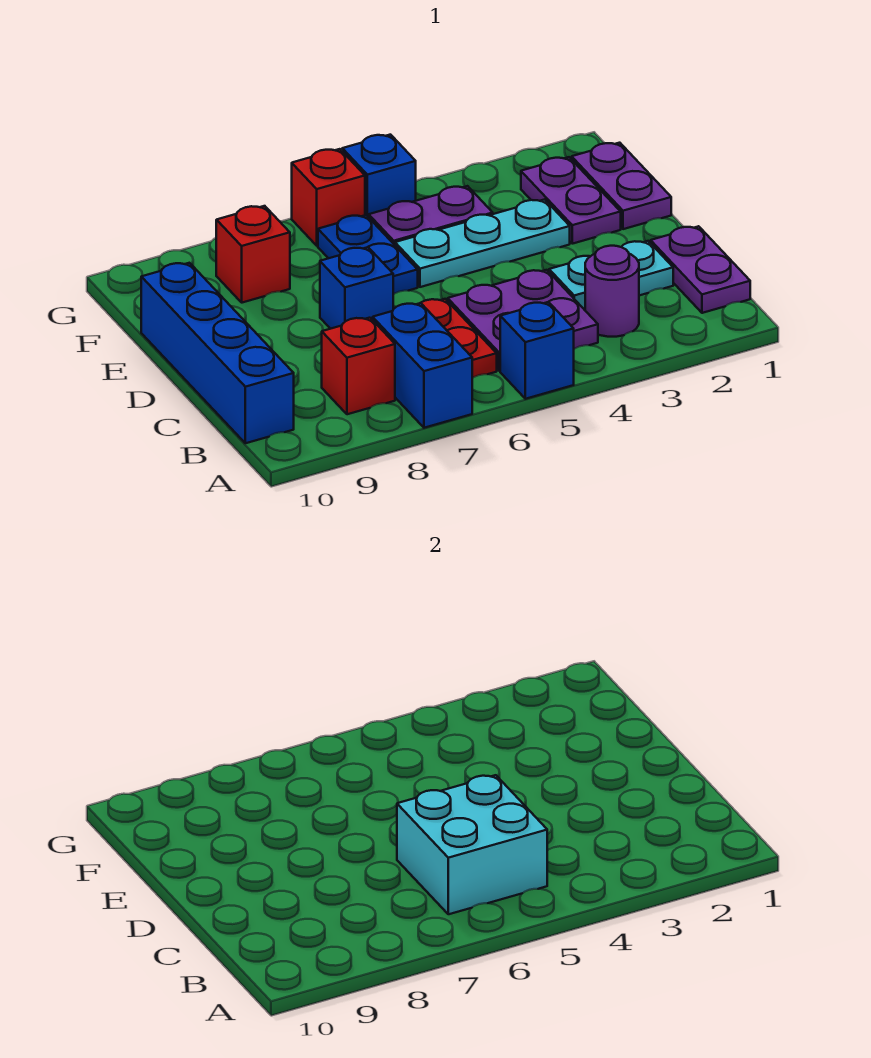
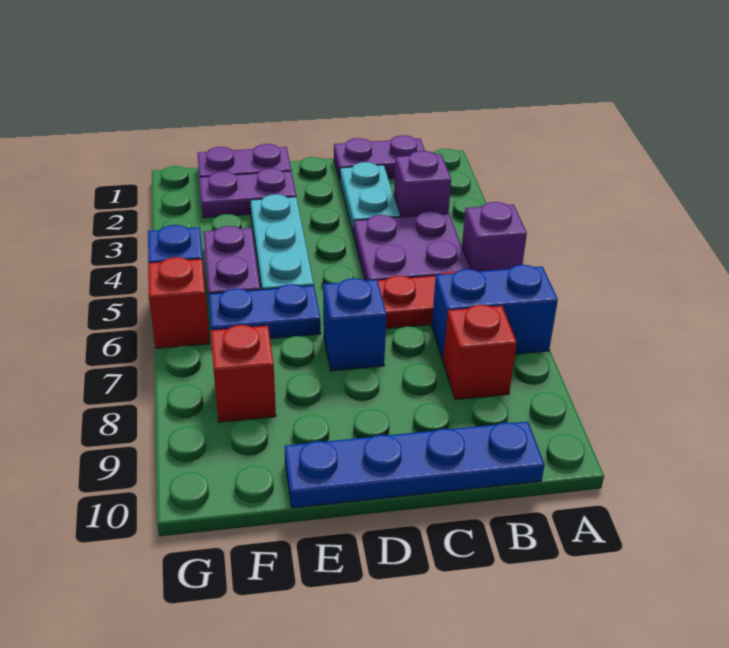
blue 1x1 brick [500,302,574,399] -> purple 1x1 brick [462,202,527,272]
purple 1x1 round brick [585,246,639,337] -> purple 1x1 brick [394,151,451,217]
cyan 2x2 brick [397,775,547,914] -> none
blue 1x4 brick [141,263,294,443] -> blue 1x4 plate [285,421,544,508]

